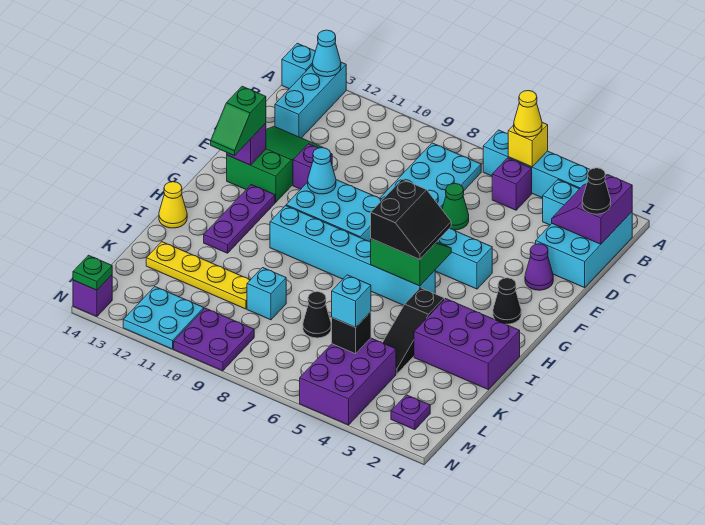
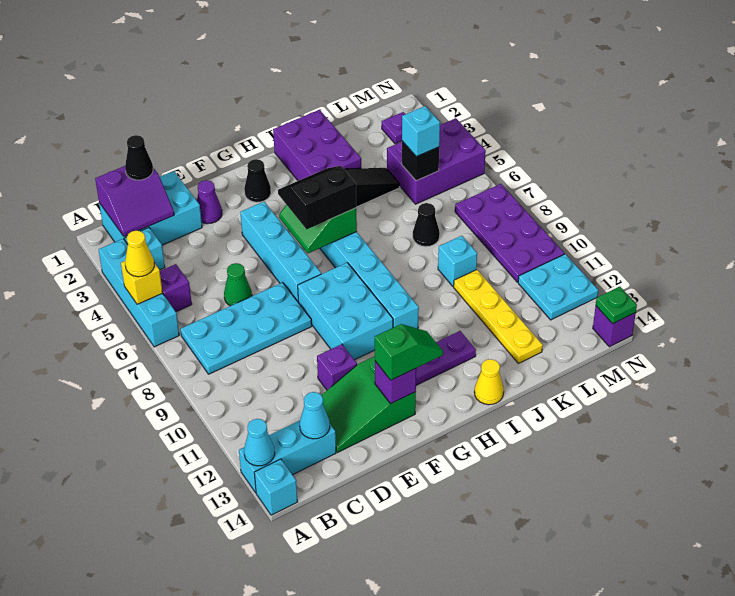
cyan 1x1 cone [308,148,336,194] -> cyan 1x1 cone moved to [300,392,330,439]
purple 2x2 plate [174,308,254,371] -> purple 2x4 plate [455,184,565,282]

